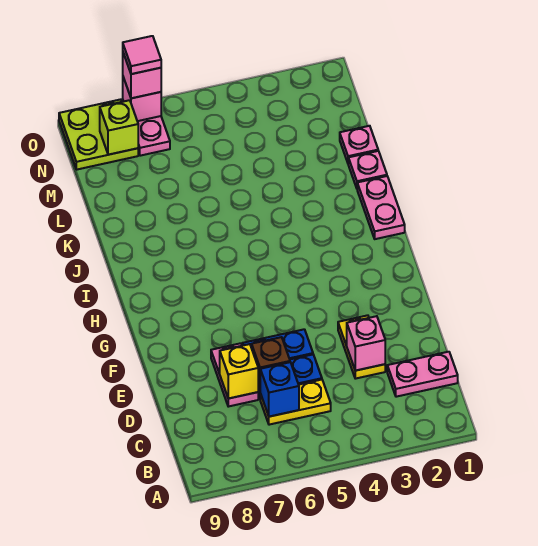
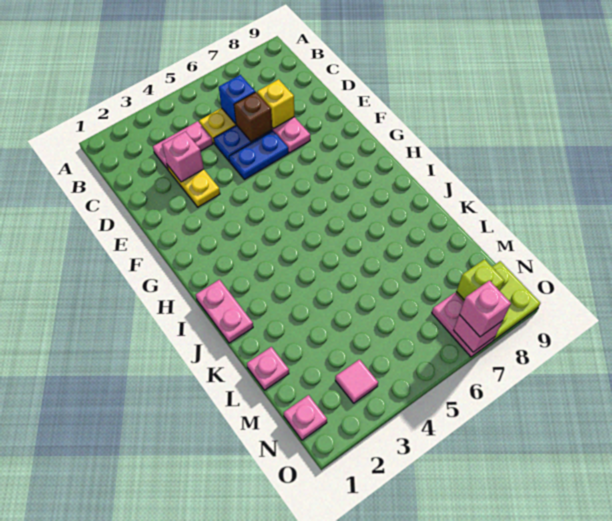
pink 1x2 plate [387,352,458,397] -> pink 1x2 plate moved to [153,121,213,169]
pink 1x1 plate [348,151,387,188] -> pink 1x1 plate moved to [284,395,327,440]
pink 1x1 tile [123,36,161,74] -> pink 1x1 tile moved to [335,359,378,403]

